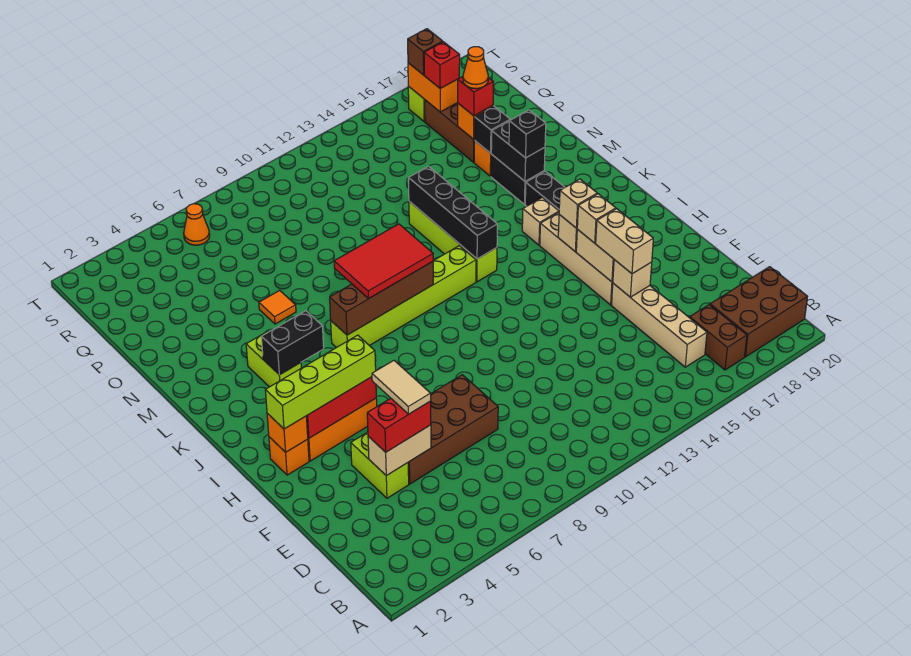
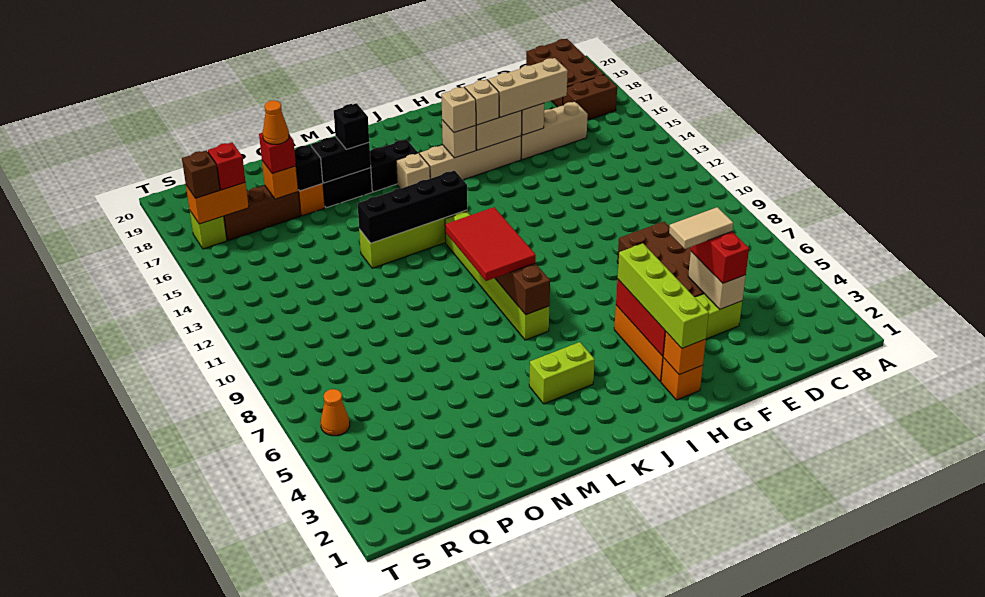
tan 1x4 brick [611,283,707,367] -> tan 1x3 brick [521,102,588,160]
tan 1x2 brick [596,209,653,274] -> tan 1x3 brick [488,58,568,117]
black 1x2 brick [261,311,324,375] -> none
orange 1x1 tile [259,290,296,324] -> none

